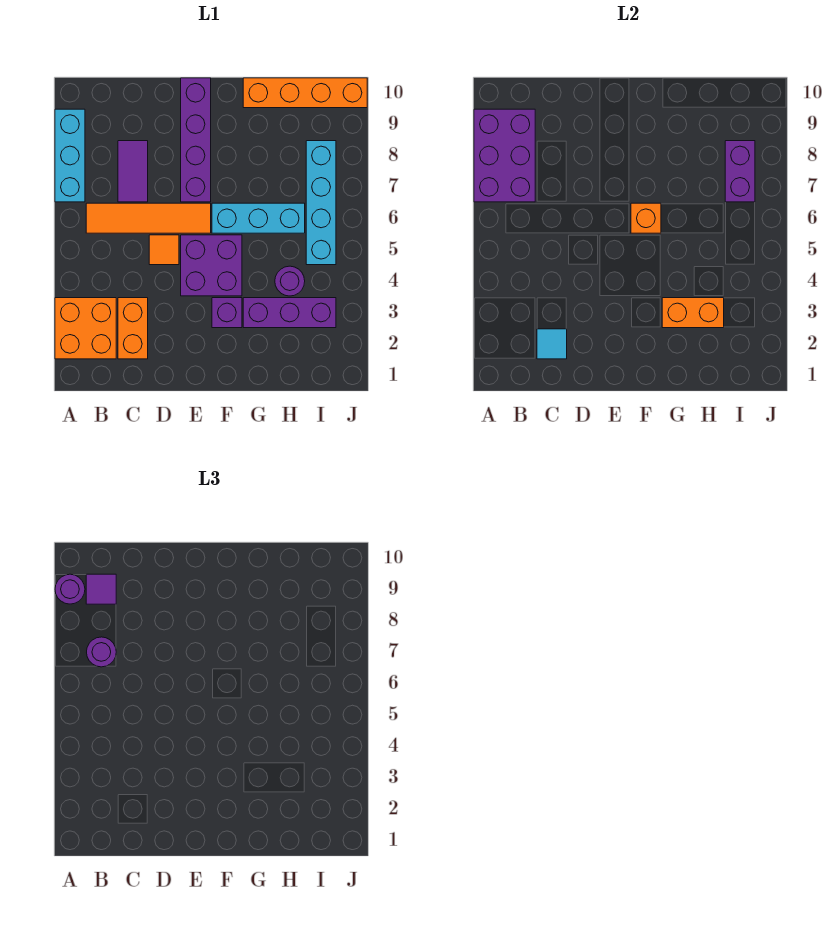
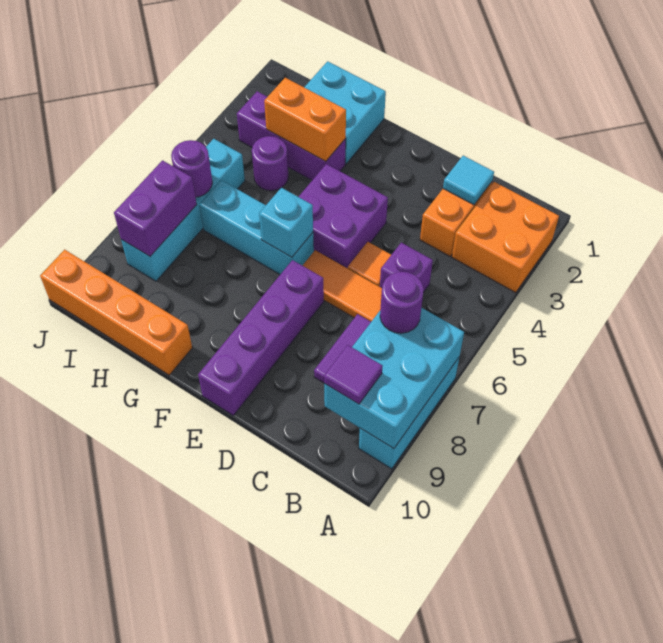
purple 2x3 brick [474,109,535,202] -> cyan 2x3 brick [324,308,464,449]
purple 1x1 round brick [55,574,85,604] -> purple 1x1 round brick moved to [171,140,212,197]
purple 1x1 brick [212,298,242,328] -> purple 1x1 brick moved to [380,243,433,292]
orange 1x1 brick [631,203,661,233] -> cyan 1x1 brick [259,188,313,257]
none -> cyan 2x2 brick [304,61,386,164]

